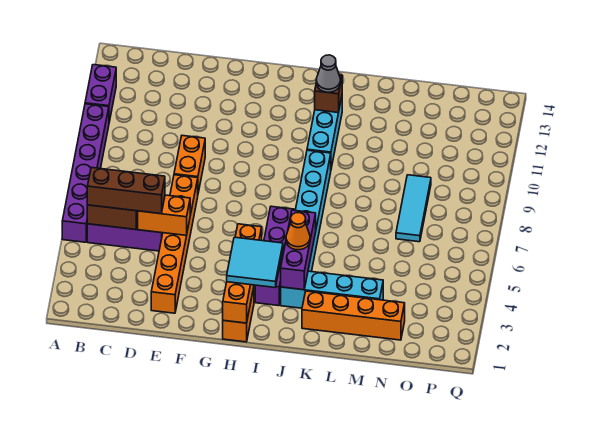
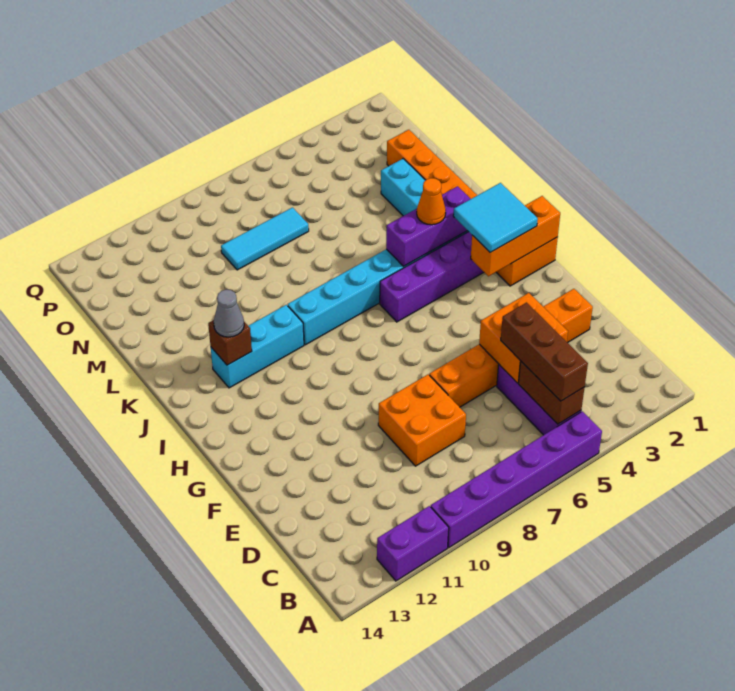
orange 1x2 brick [138,195,190,236] -> orange 2x2 brick [479,293,568,383]
orange 1x2 brick [174,136,205,193] -> orange 2x2 brick [378,374,466,466]
orange 1x4 brick [223,224,262,323] -> orange 1x3 brick [471,196,560,276]

